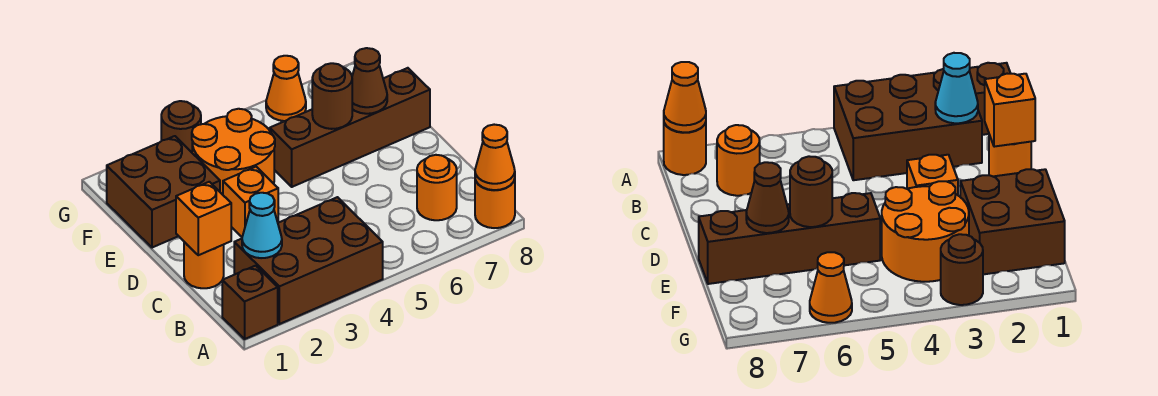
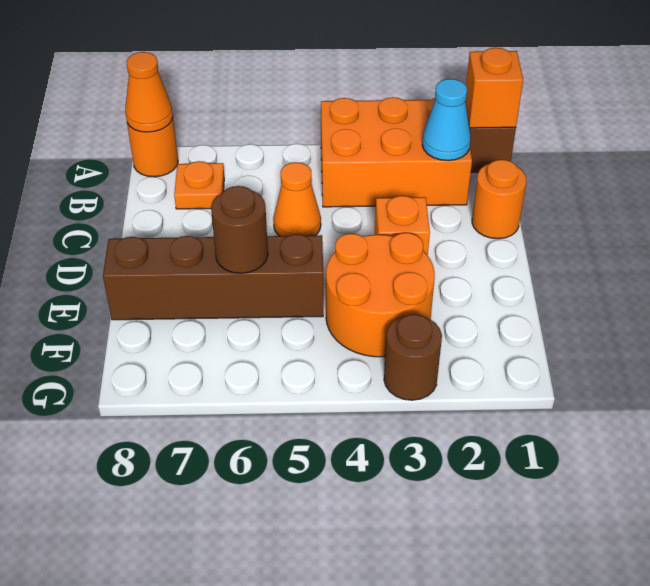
brown 2x3 brick [234,197,383,324] -> orange 2x3 brick [321,97,472,207]
orange 1x1 round brick [417,155,457,220] -> orange 1x1 plate [174,161,224,209]
orange 1x1 brick [176,182,231,255] -> orange 1x1 brick moved to [465,48,523,128]
brown 2x2 brick [107,136,220,248] -> none
brown 1x1 cone [352,48,387,114] -> none
orange 1x1 cone [266,56,306,121] -> orange 1x1 cone moved to [273,162,321,236]

